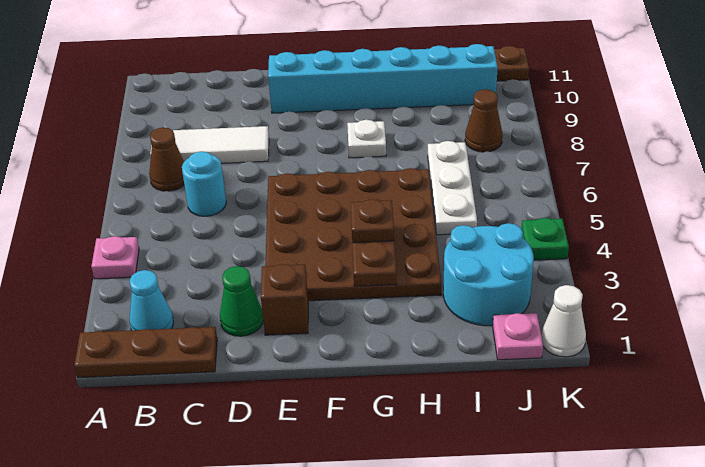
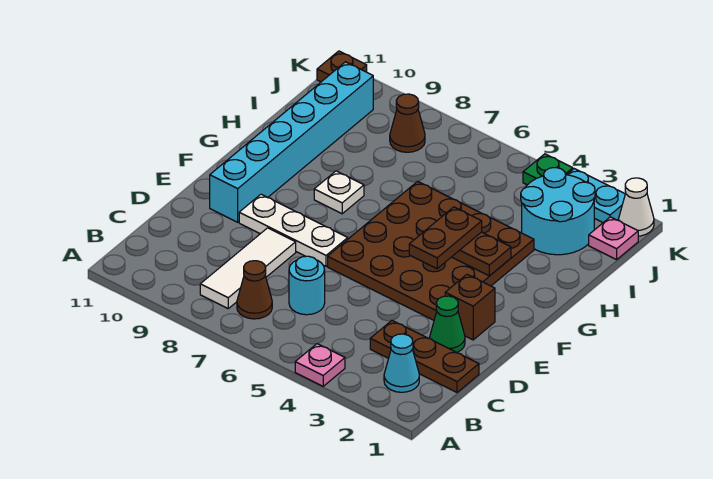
brown 1x3 plate [74,327,217,378] -> brown 1x3 plate turned to [370,320,479,392]
brown 1x1 plate [351,199,394,243] -> brown 1x2 plate [409,207,482,269]
white 1x3 plate [428,141,477,235] -> white 1x3 plate moved to [239,194,348,266]
none -> cyan 1x2 plate [567,169,625,222]

